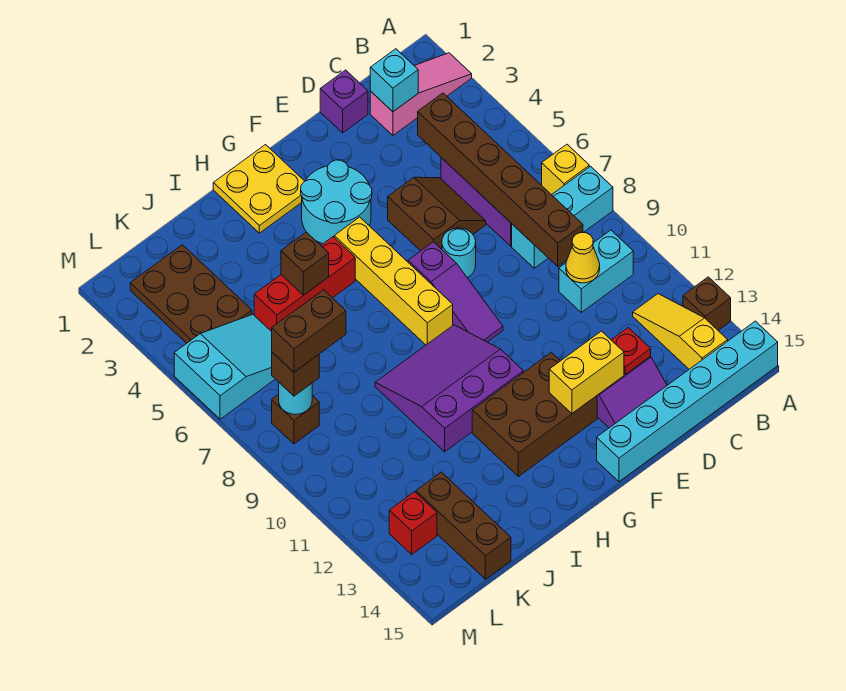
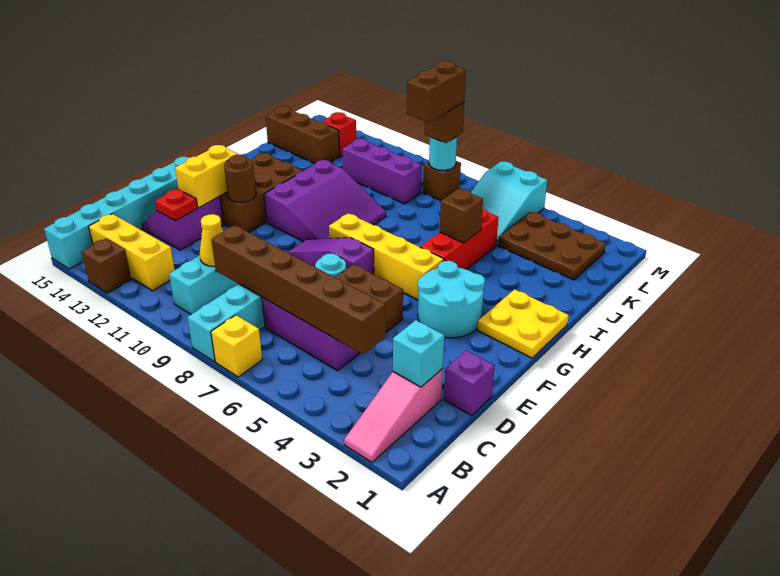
yellow 1x3 slope [633,294,728,369] -> yellow 1x3 brick [89,214,175,291]
none -> brown 1x1 round brick [224,154,256,202]
none -> purple 1x3 brick [342,139,422,204]

